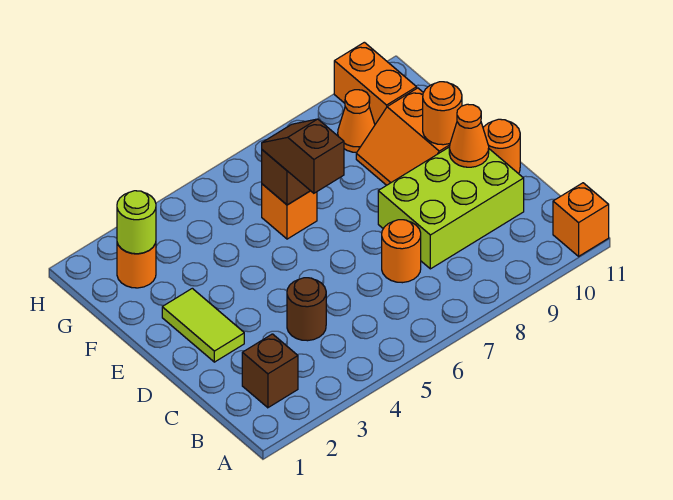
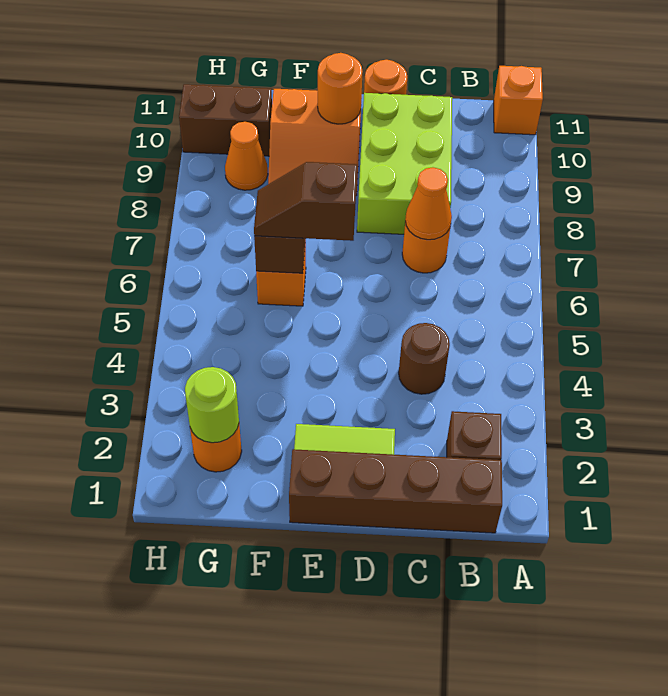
none -> brown 1x4 brick [289,449,502,533]
orange 1x1 cone [449,104,489,167] -> orange 1x1 cone moved to [405,167,452,240]
orange 1x2 brick [334,42,417,124] -> brown 1x2 brick [179,84,272,156]

